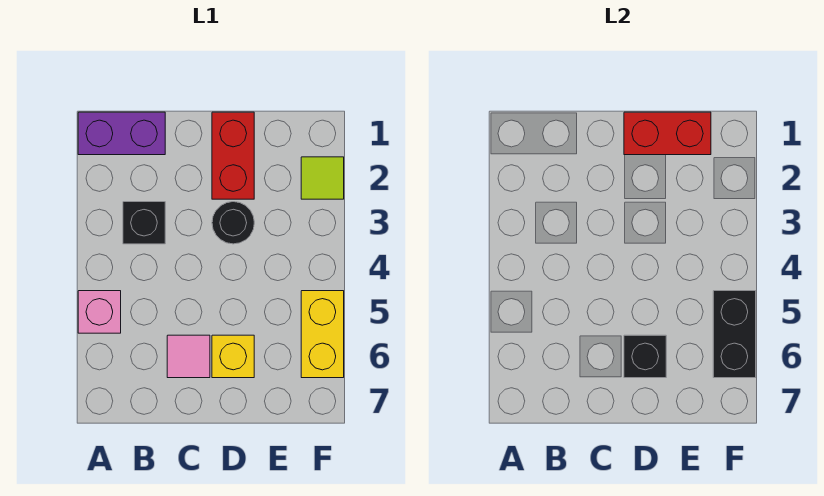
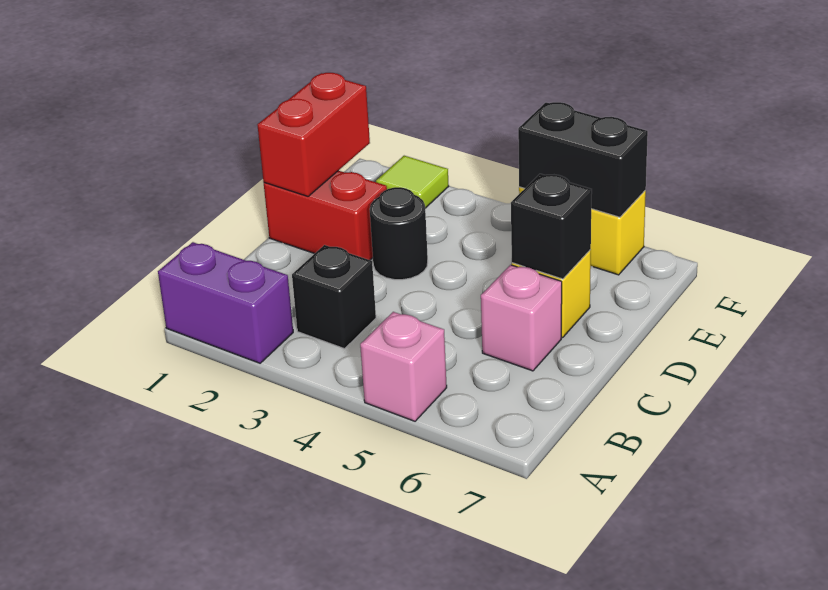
purple 1x2 brick [78,112,165,155] -> purple 1x2 brick turned to [158,242,293,363]
pink 1x1 tile [167,335,210,378] -> pink 1x1 brick [481,265,562,371]

